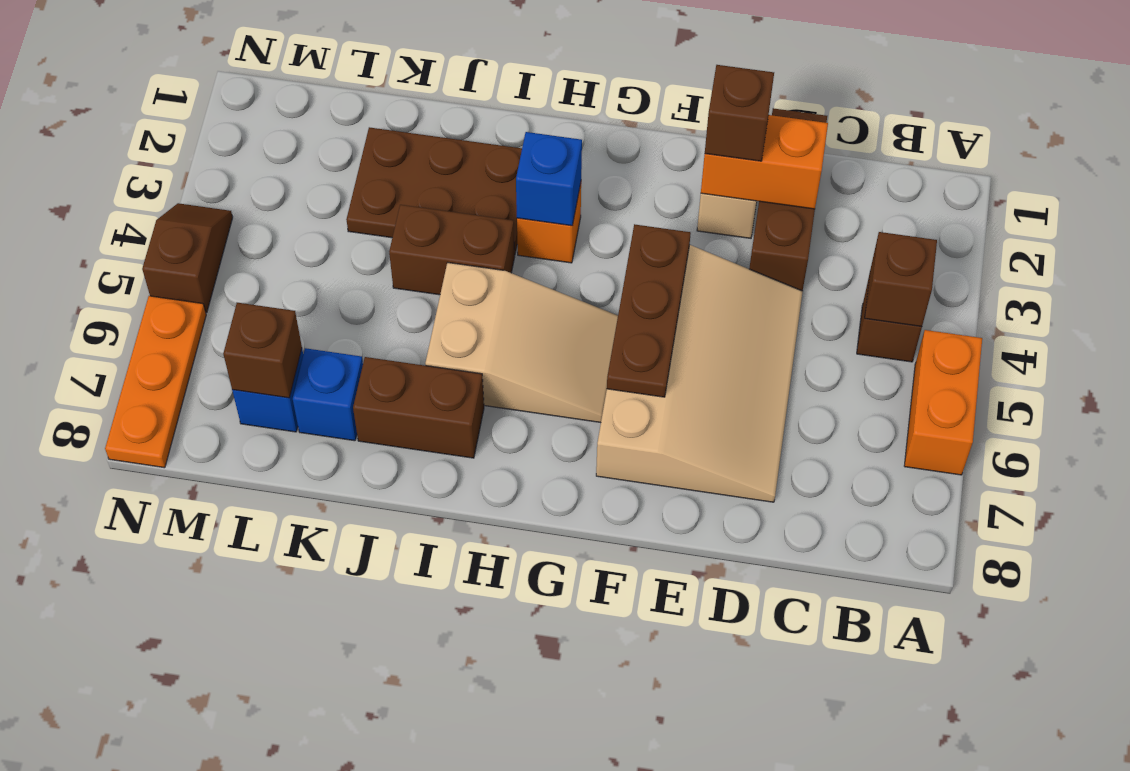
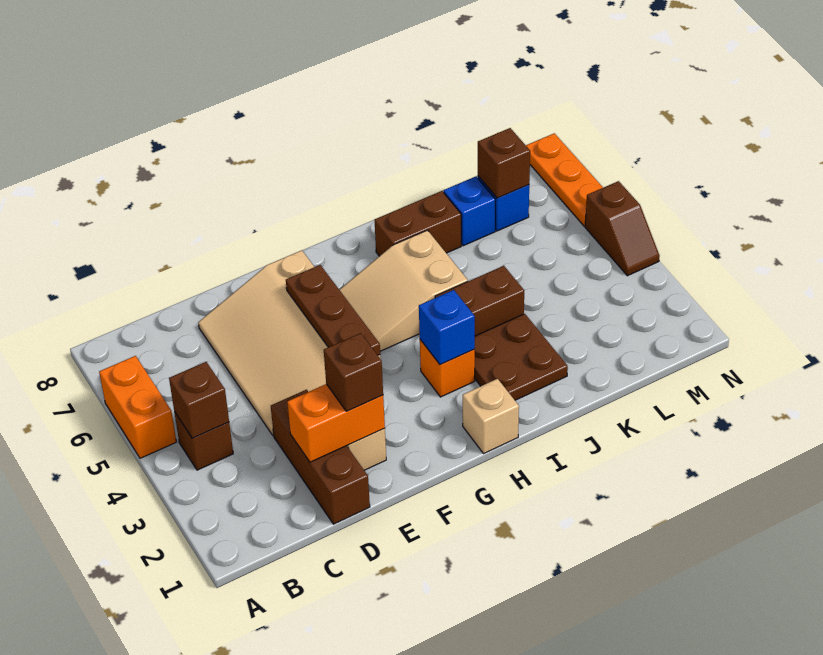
none -> tan 1x1 brick [463,379,519,453]
brown 2x3 plate [346,127,522,254] -> brown 2x2 plate [474,314,568,400]

